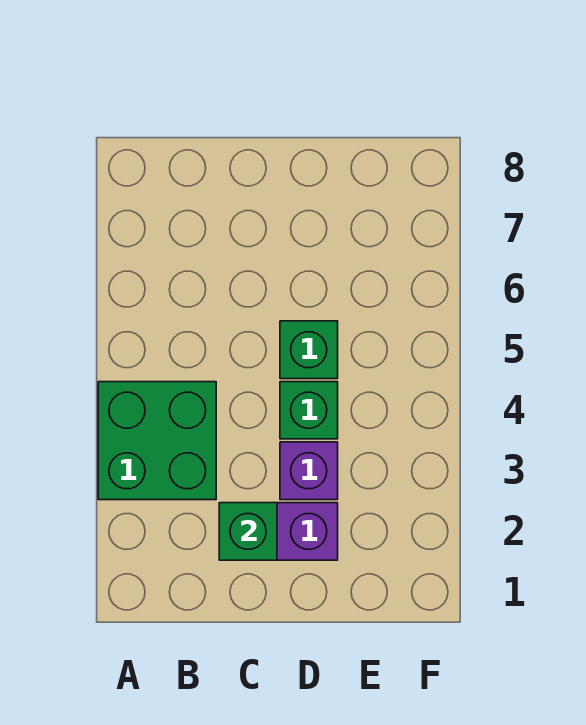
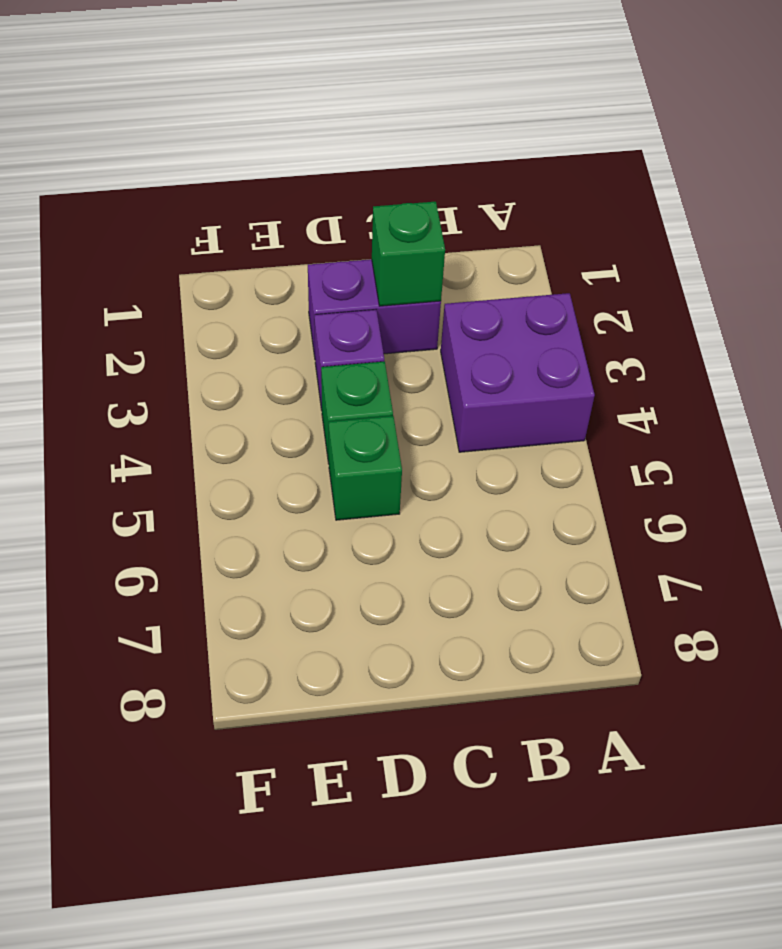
green 2x2 brick [98,382,216,500] -> purple 2x2 brick [441,293,595,452]

